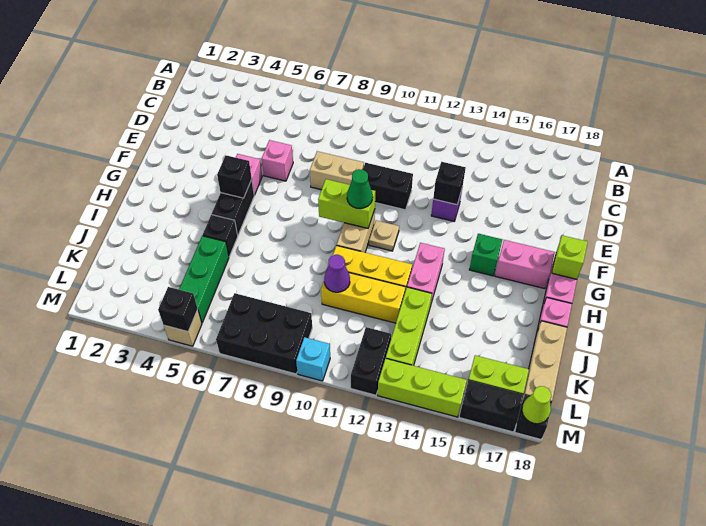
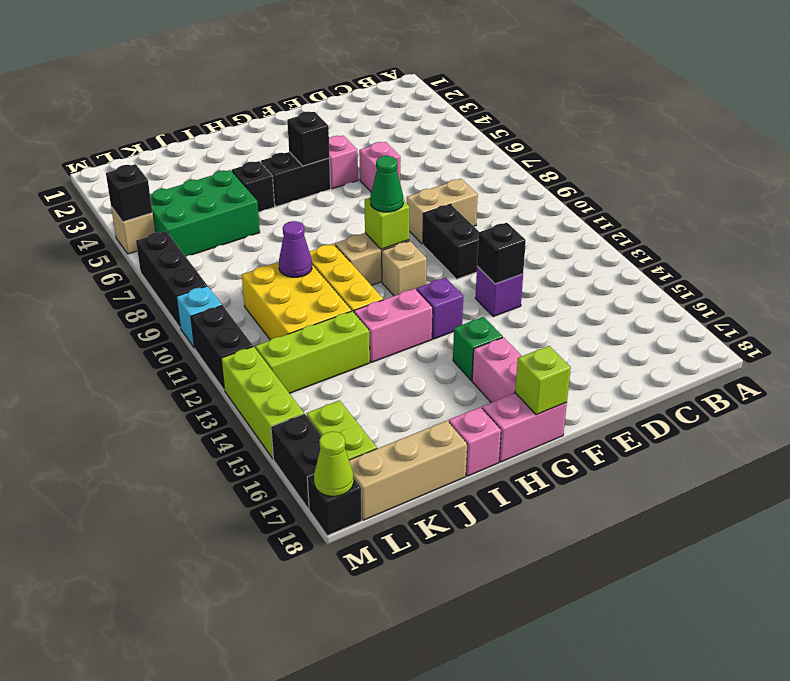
tan 1x2 brick [310,151,364,190] -> tan 1x2 brick turned to [407,179,478,244]
lime 1x2 brick [318,179,375,228] -> lime 1x1 brick [365,198,410,249]
tan 1x1 plate [369,220,399,251] -> tan 1x1 brick [382,241,427,296]
none -> purple 1x1 brick [417,278,463,339]
green 1x3 brick [179,236,229,323] -> green 2x3 brick [150,170,260,256]
yellow 1x3 brick [321,273,405,323] -> yellow 2x3 brick [242,262,352,340]
black 2x3 brick [216,293,312,374] -> black 1x3 brick [136,231,207,327]
black 1x2 brick [351,327,391,395] -> black 1x2 brick turned to [191,305,253,389]

